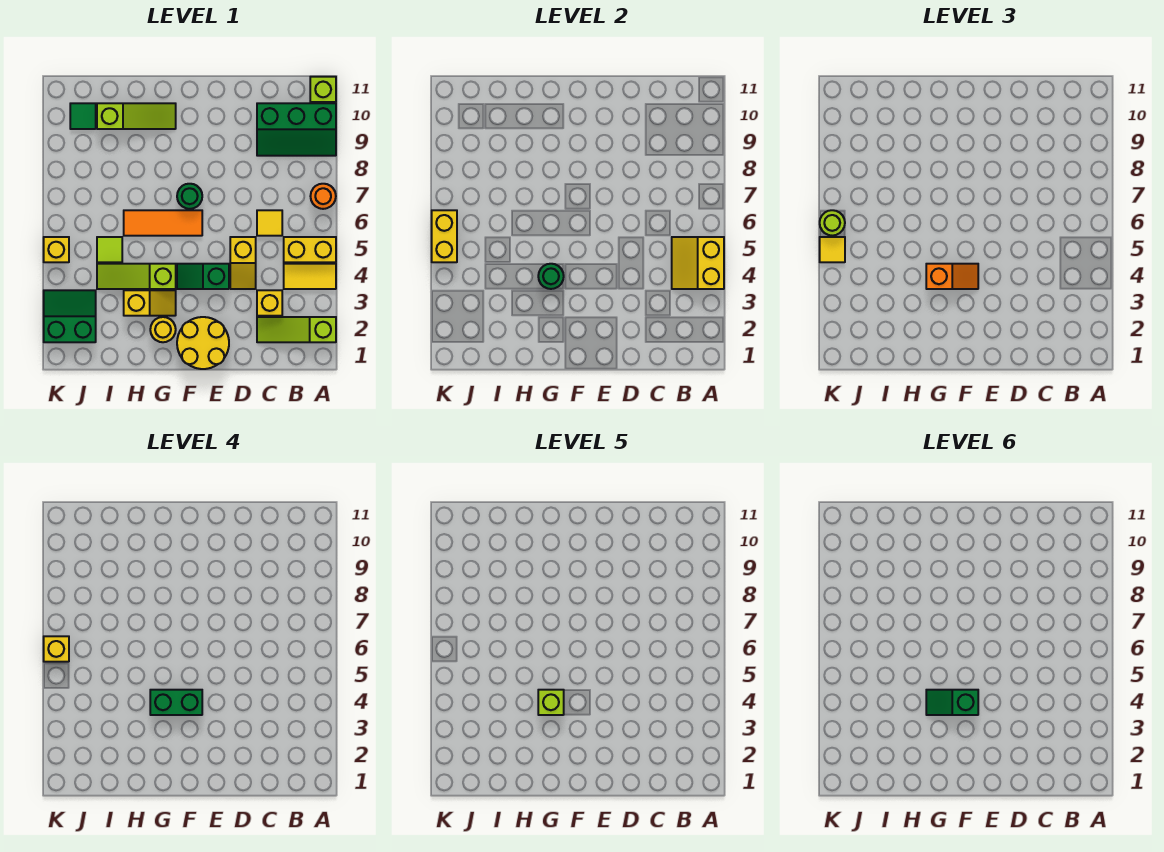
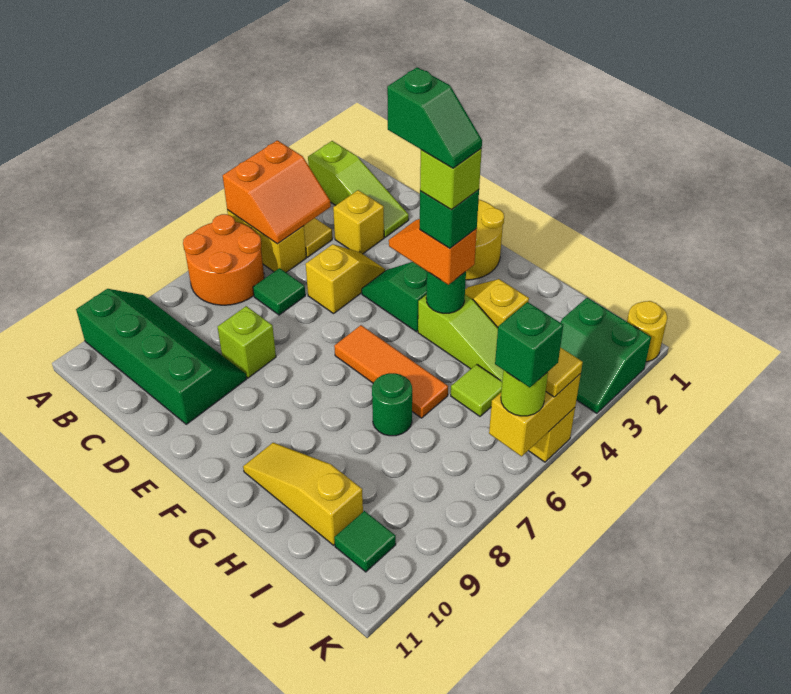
yellow 2x2 slope [672,237,724,289] -> orange 2x2 slope [223,140,331,244]
orange 1x1 round brick [311,184,336,209] -> orange 2x2 round brick [183,214,264,305]
green 2x3 slope [257,103,336,156] -> green 2x4 slope [76,289,247,424]
lime 1x1 brick [310,77,336,102] -> lime 1x1 brick moved to [218,306,276,378]
yellow 1x1 tile [257,210,282,236] -> green 1x1 tile [253,268,305,315]
green 1x2 slope [177,264,229,289] -> green 1x2 slope turned to [362,262,427,332]
green 1x2 brick [150,690,202,715] -> green 1x1 brick [420,190,479,248]
green 1x1 round brick [177,184,202,209] -> green 1x1 round brick moved to [372,373,412,436]
yellow 1x1 round brick [150,317,176,342] -> yellow 1x1 round brick moved to [627,301,667,362]
lime 1x3 slope [97,103,176,129] -> yellow 1x3 slope [243,443,363,545]
yellow 1x1 brick [44,636,69,662] -> green 1x1 brick [495,302,563,388]

